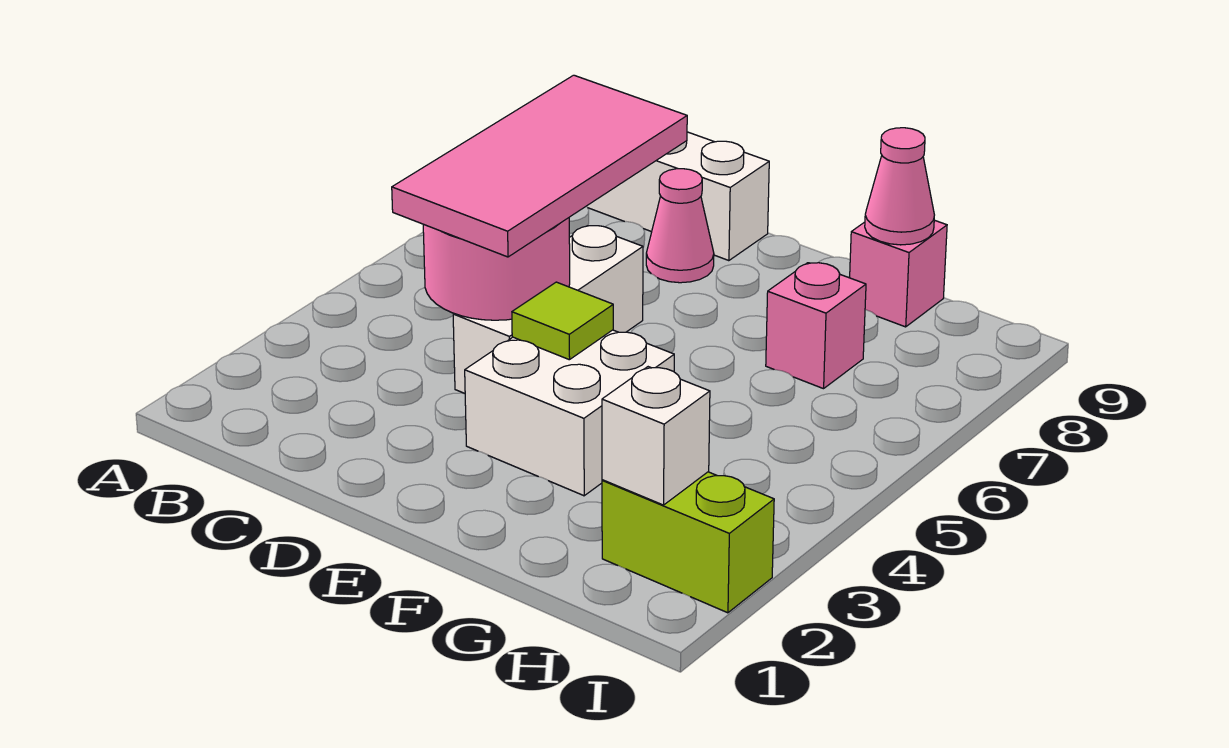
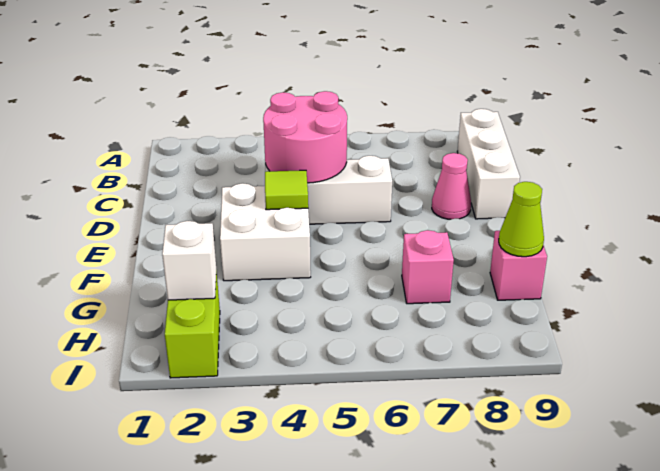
pink 2x4 tile [392,75,687,257] -> none
pink 1x1 cone [865,128,934,245] -> lime 1x1 cone [499,182,544,257]

